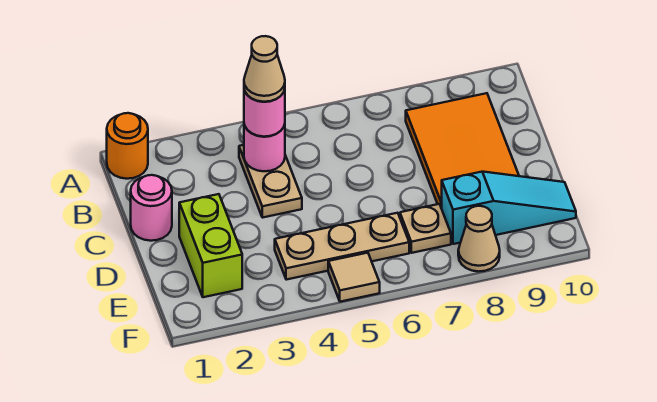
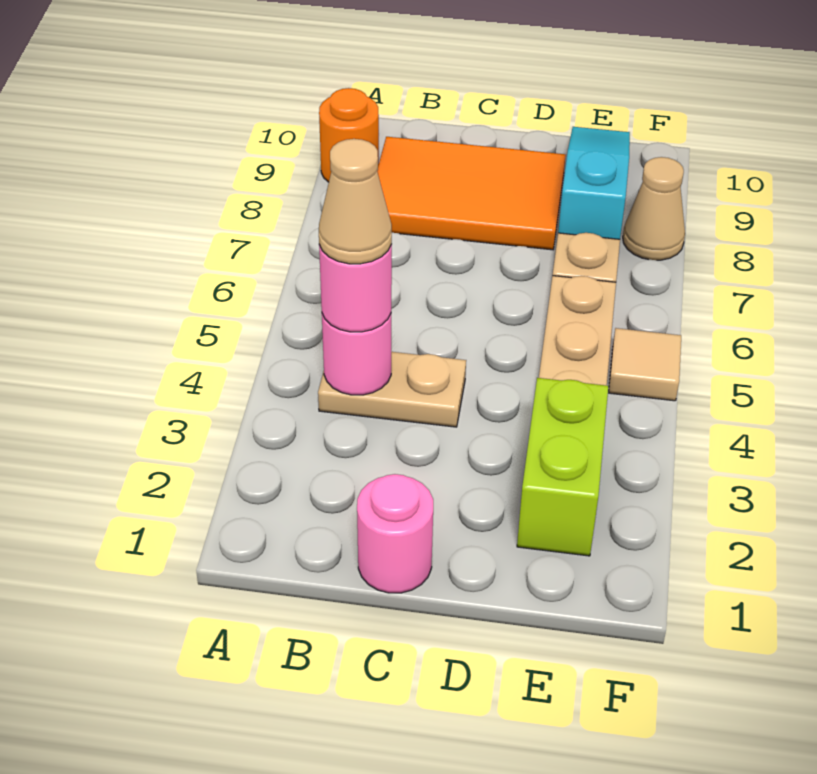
orange 1x1 round brick [107,113,148,179] -> orange 1x1 round brick moved to [319,88,379,182]
lime 1x2 brick [179,194,242,297] -> lime 1x2 brick turned to [517,378,608,556]

